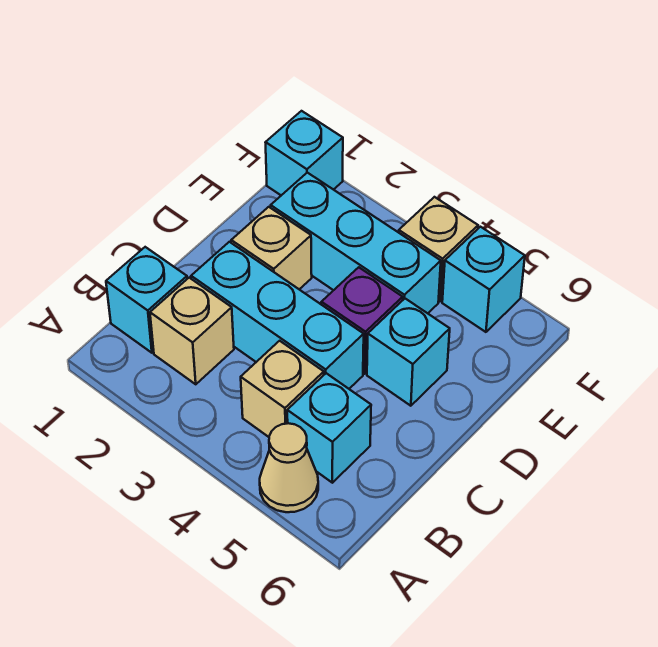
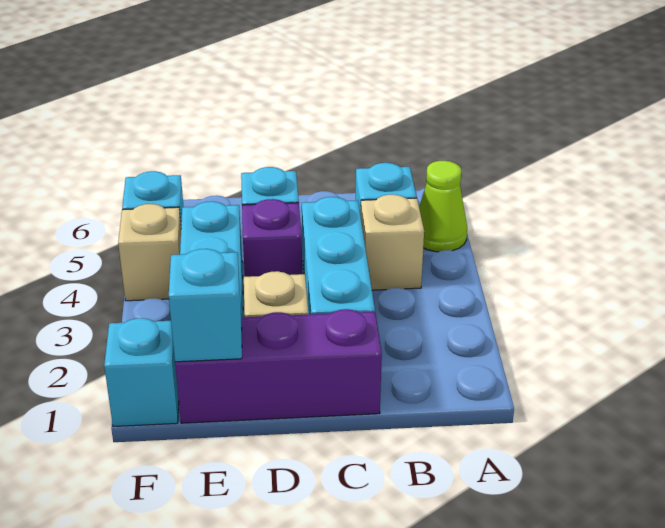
tan 1x1 cone [260,423,318,512] -> lime 1x1 cone [419,161,467,252]
cyan 1x1 brick [106,247,187,353] -> cyan 1x1 brick moved to [169,249,242,362]
tan 1x1 brick [150,278,234,384] -> none
none -> purple 1x3 brick [175,309,382,423]

